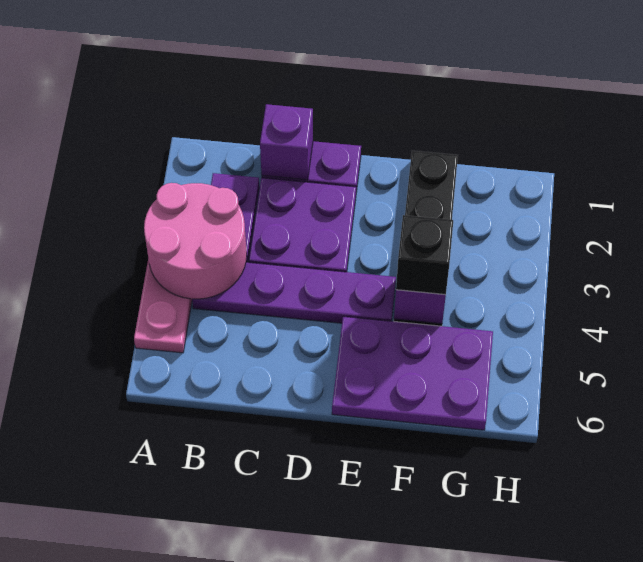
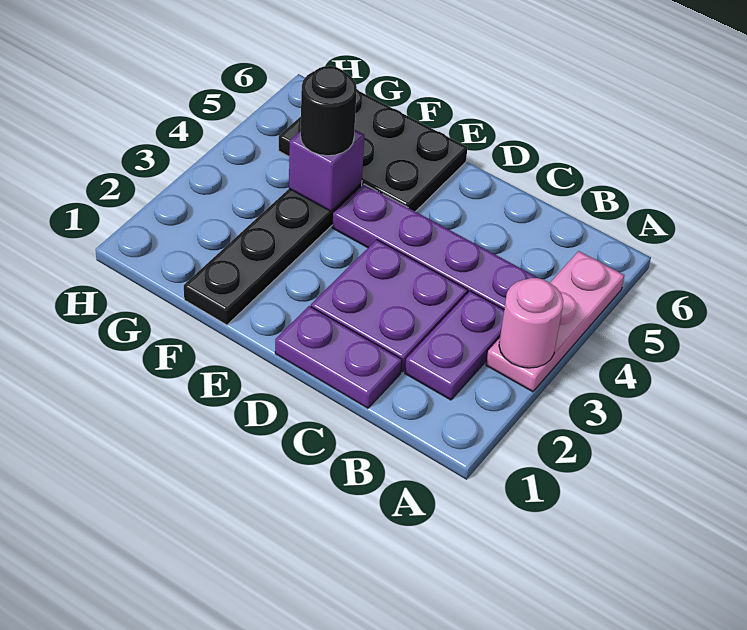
pink 2x2 round brick [144,183,247,299] -> pink 1x1 round brick [499,278,563,368]
purple 1x1 brick [260,104,313,180] -> none
purple 2x3 plate [332,316,493,430] -> black 2x3 plate [279,89,468,212]
black 1x1 brick [396,215,453,295] -> black 1x1 round brick [300,66,357,156]

